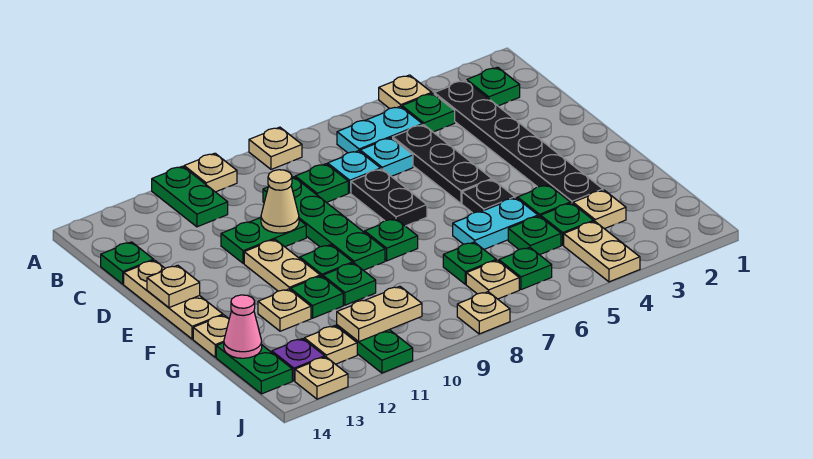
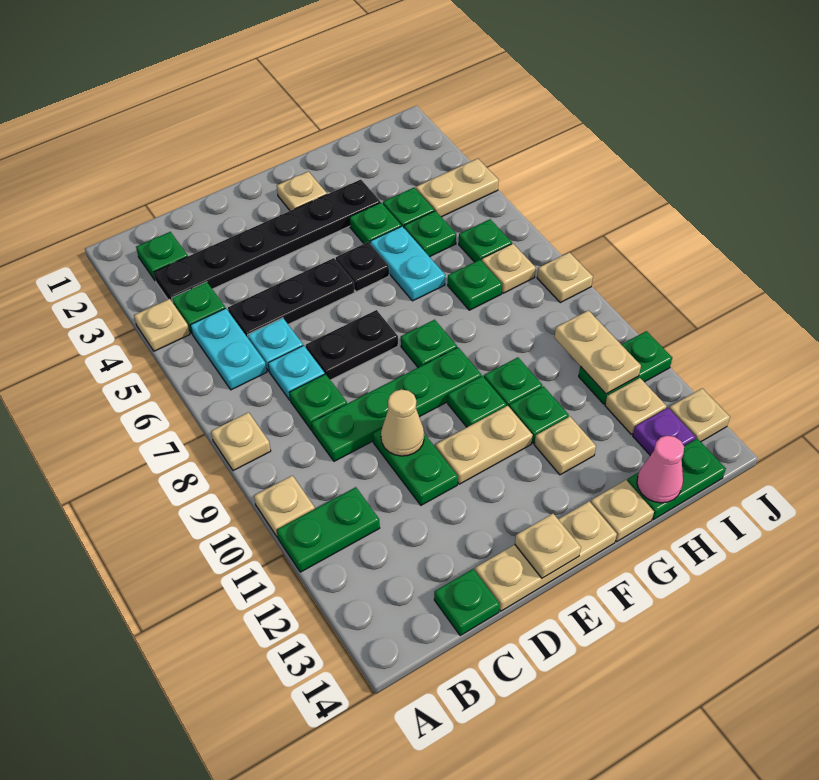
tan 1x1 plate [573,190,626,229] -> tan 1x1 plate moved to [277,171,327,211]

